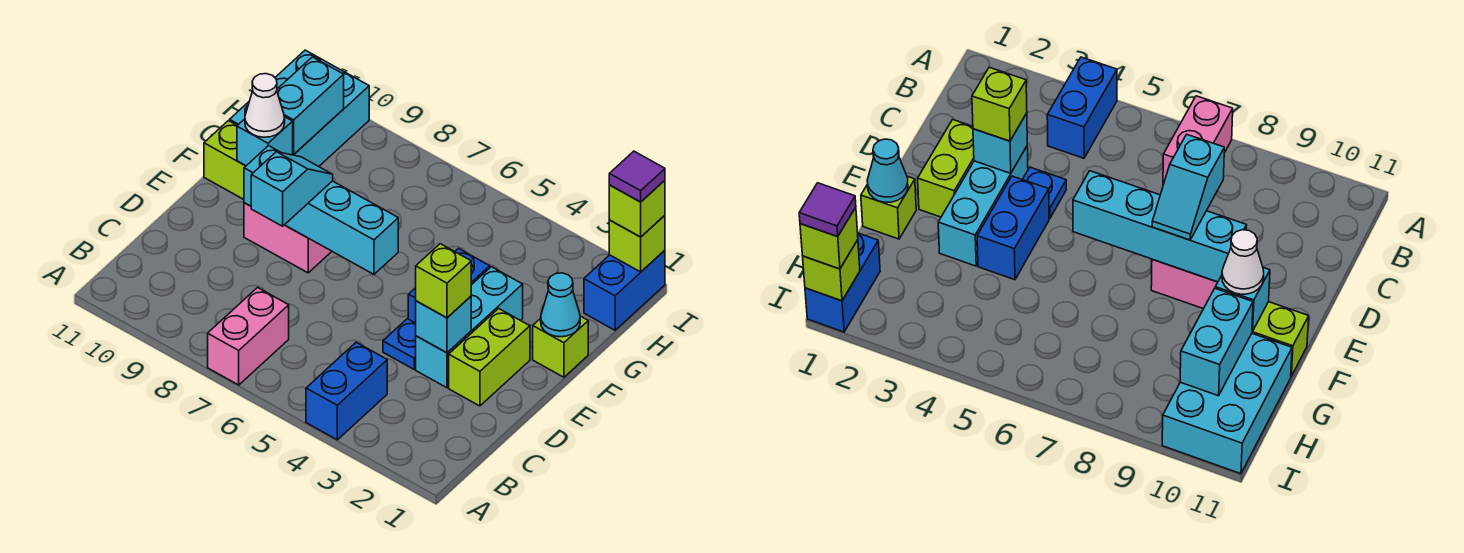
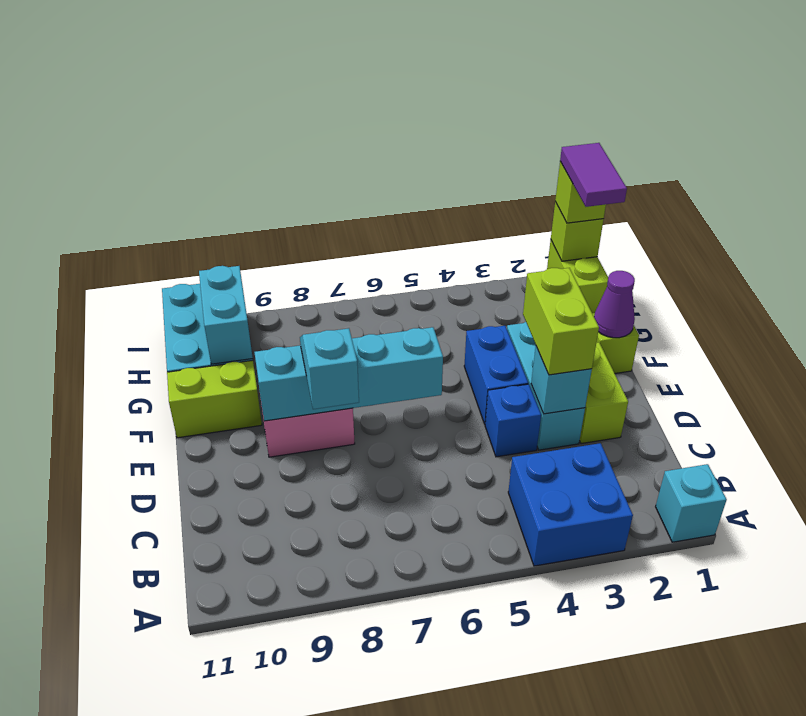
blue 1x2 brick [306,342,387,440] -> blue 2x2 brick [508,443,633,566]
pink 1x2 brick [208,288,289,385] -> none
lime 1x1 brick [416,244,471,318] -> lime 1x2 brick [523,268,599,375]
blue 1x1 plate [383,319,416,369] -> blue 1x1 brick [485,384,541,457]
cyan 1x1 cone [541,273,580,337] -> purple 1x1 cone [594,271,635,338]
cyan 1x1 brick [237,117,293,166] -> cyan 1x1 brick moved to [656,464,727,542]
white 1x1 cone [245,74,285,137] -> none
blue 1x2 brick [584,250,665,330] -> lime 1x2 brick [547,240,608,314]
purple 1x1 tile [609,151,665,202] -> purple 1x2 tile [560,143,627,207]

